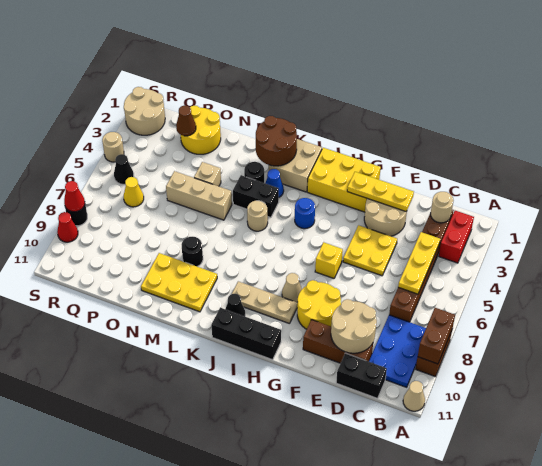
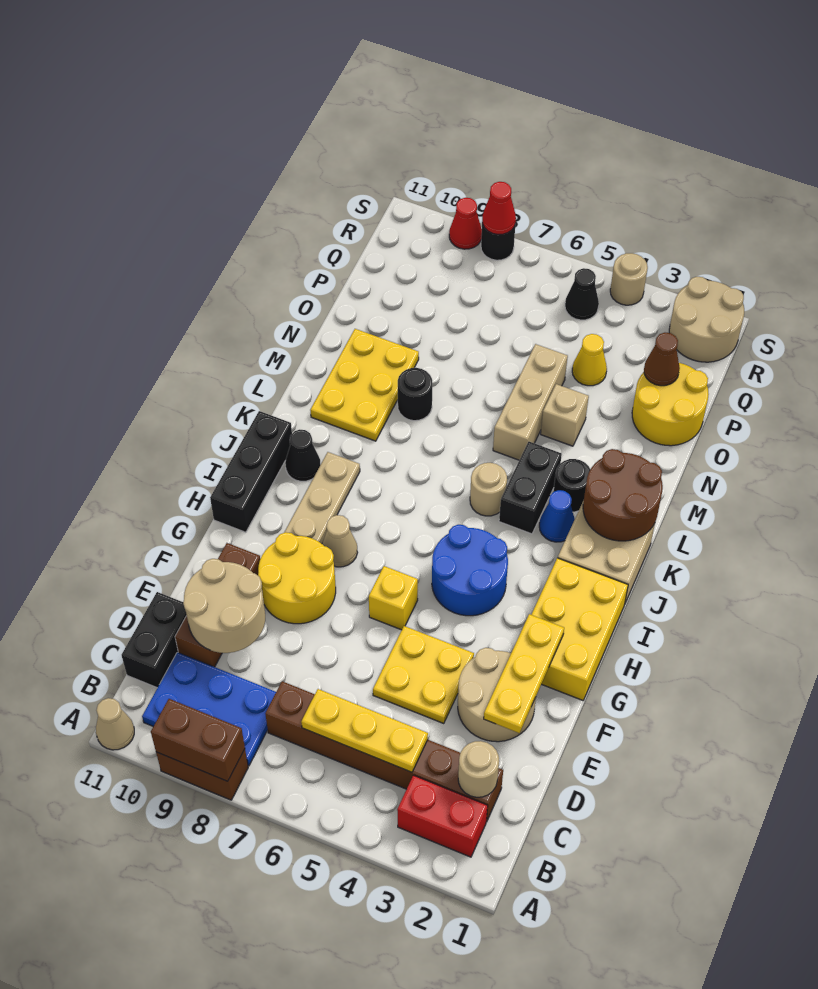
blue 1x1 round brick [295,198,315,229] -> blue 2x2 round brick [432,525,508,616]
yellow 1x1 cone [124,177,144,207] -> yellow 1x1 cone moved to [572,334,607,386]

